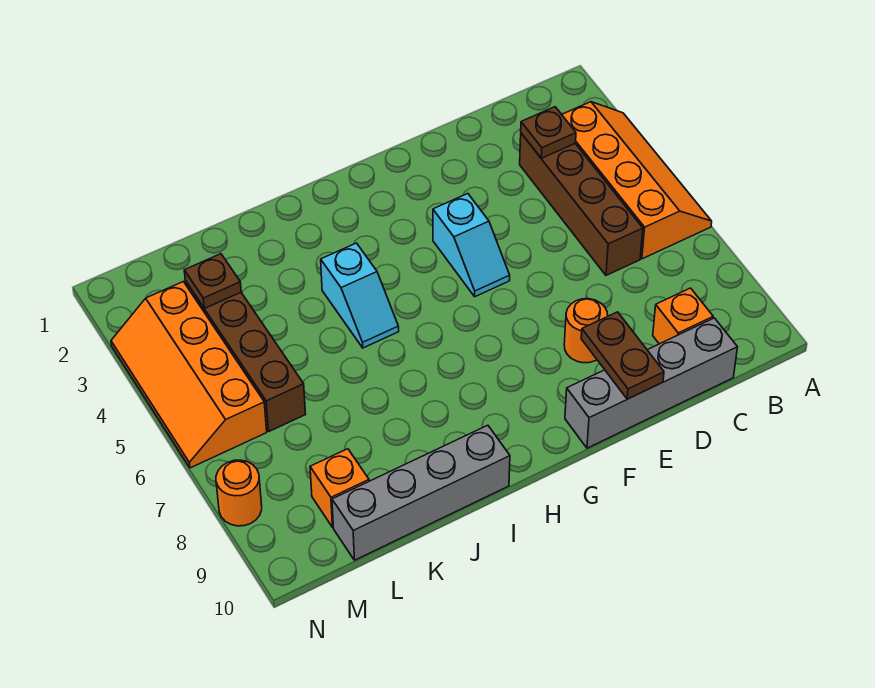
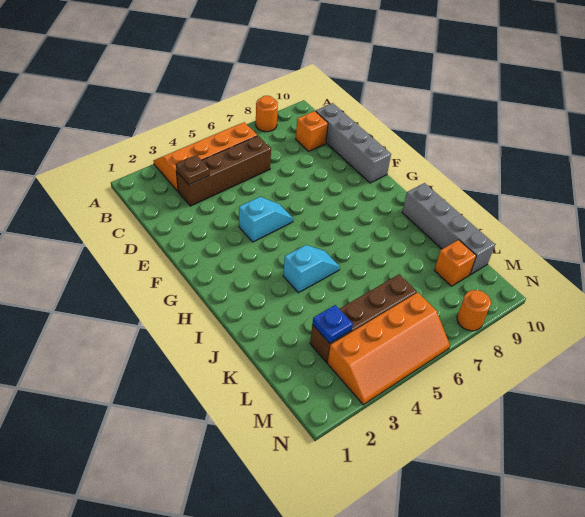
orange 1x1 round brick [564,299,608,363] -> orange 1x1 round brick moved to [256,96,278,132]
brown 1x2 plate [581,312,664,399] -> none
brown 1x1 plate [184,254,241,308] -> blue 1x1 plate [313,305,353,343]

